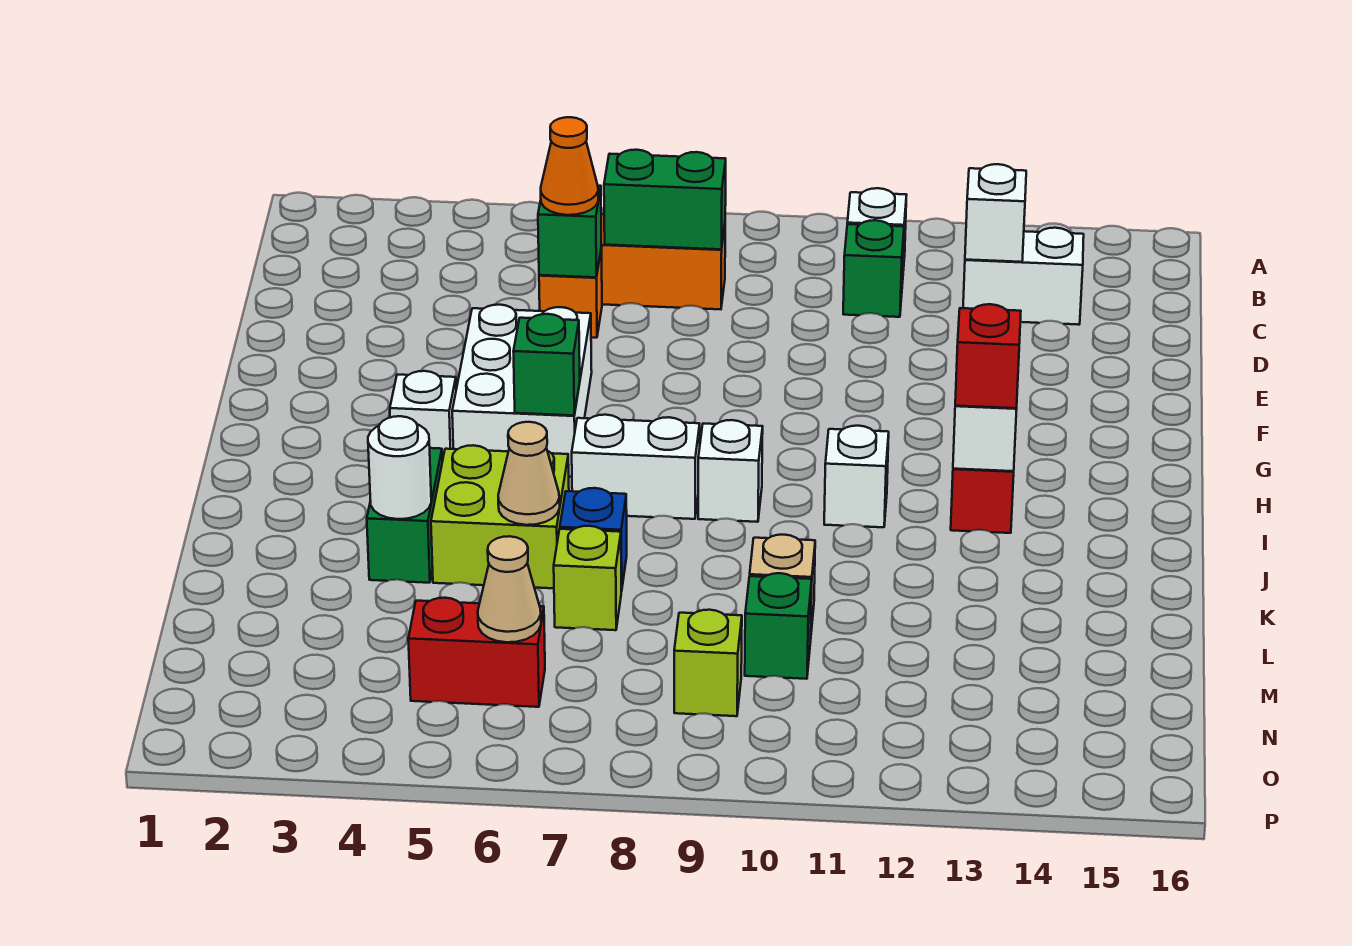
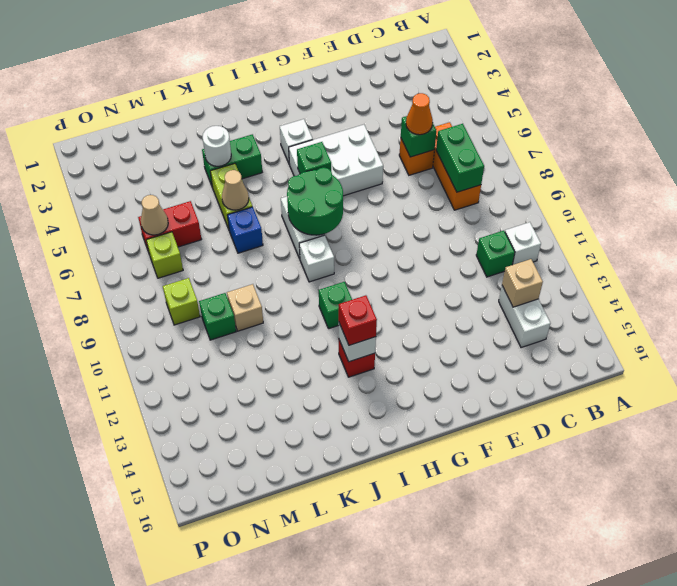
white 1x1 brick [965,164,1026,262] -> tan 1x1 brick [502,259,543,307]
none -> green 2x2 round brick [287,168,343,235]
white 1x1 brick [824,426,889,527] -> green 1x1 brick [319,282,352,329]
lime 2x2 brick [431,445,569,588] -> lime 1x2 brick [210,163,252,229]
lime 1x1 brick [554,526,621,630] -> lime 1x1 brick moved to [146,232,183,278]
red 1x2 brick [408,598,545,707] -> red 1x2 brick turned to [138,201,202,252]

